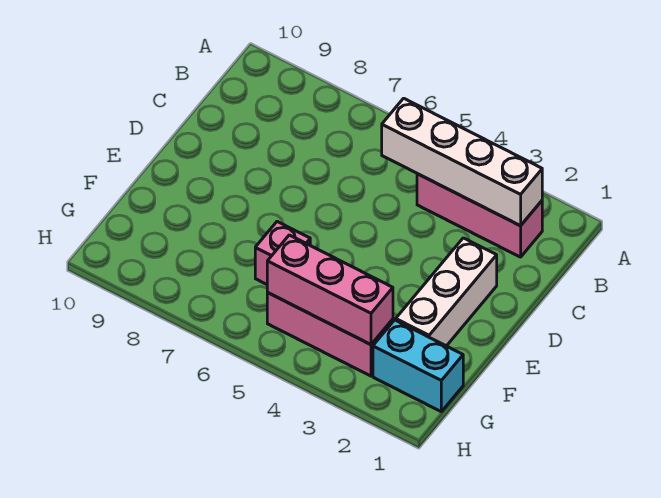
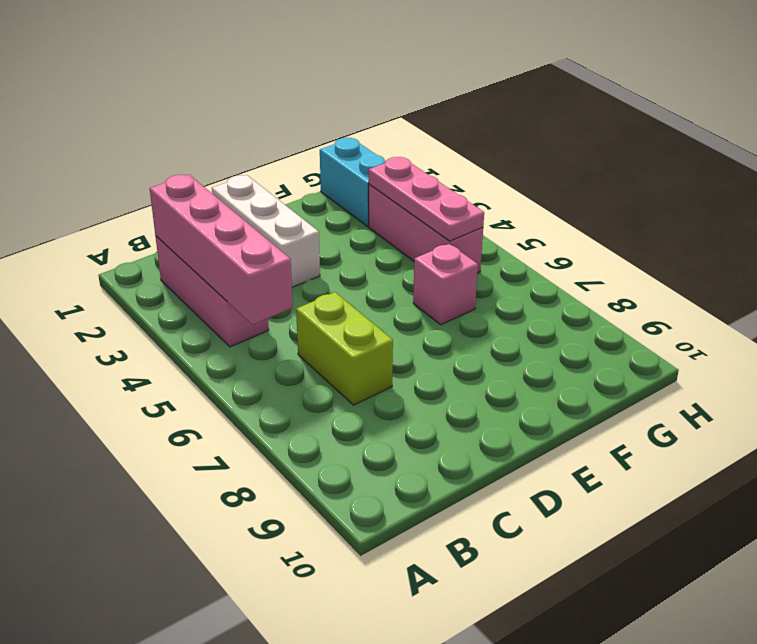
white 1x4 brick [382,98,542,226] -> pink 1x4 brick [150,175,293,325]
none -> lime 1x2 brick [296,292,393,405]
white 1x3 brick [396,238,497,346] -> white 1x3 brick turned to [212,175,320,287]
pink 1x3 brick [267,235,393,345] -> pink 1x3 plate [369,157,484,241]

